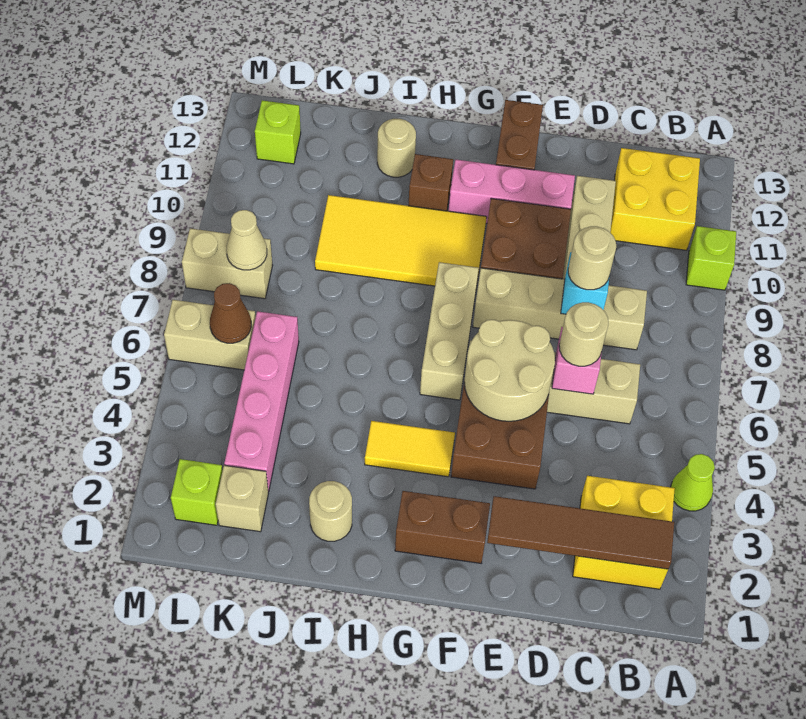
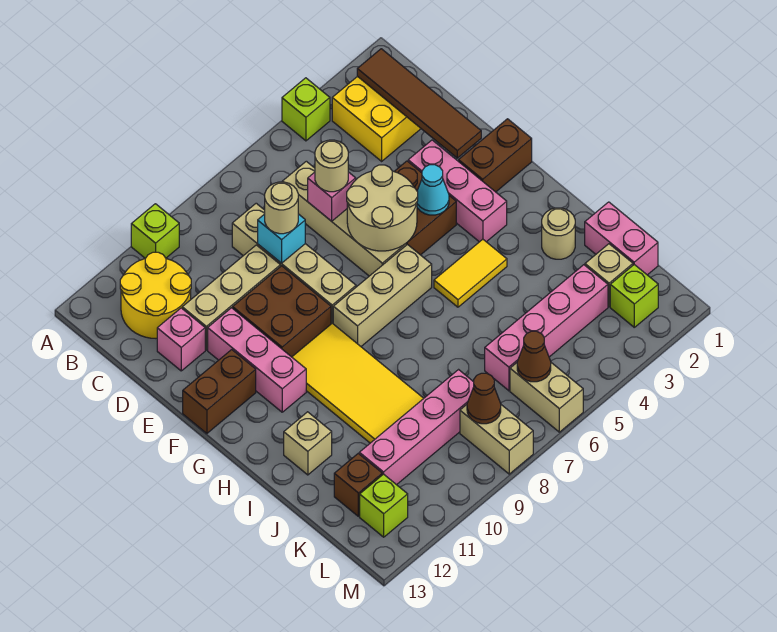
lime 1x1 cone [671,454,715,511] -> lime 1x1 brick [282,78,330,141]
yellow 2x2 brick [610,148,700,250] -> yellow 2x2 round brick [120,252,191,338]
none -> pink 1x1 brick [157,308,205,371]
none -> pink 1x3 brick [408,140,507,242]
brown 1x2 brick [395,491,490,563] -> brown 1x2 brick turned to [459,119,532,192]
none -> cyan 1x1 cone [417,165,449,215]
yellow 1x2 tile [365,421,455,477] -> yellow 1x2 tile turned to [434,239,507,307]
brown 1x1 brick [408,154,453,211] -> brown 1x1 brick moved to [334,454,382,516]
tan 1x1 round brick [377,119,416,177] -> tan 1x1 brick [284,412,332,475]
none -> pink 1x2 brick [585,202,658,275]
none -> pink 1x4 brick [359,370,474,485]
tan 1x1 cone [226,210,267,270] -> brown 1x1 cone [467,373,501,424]

